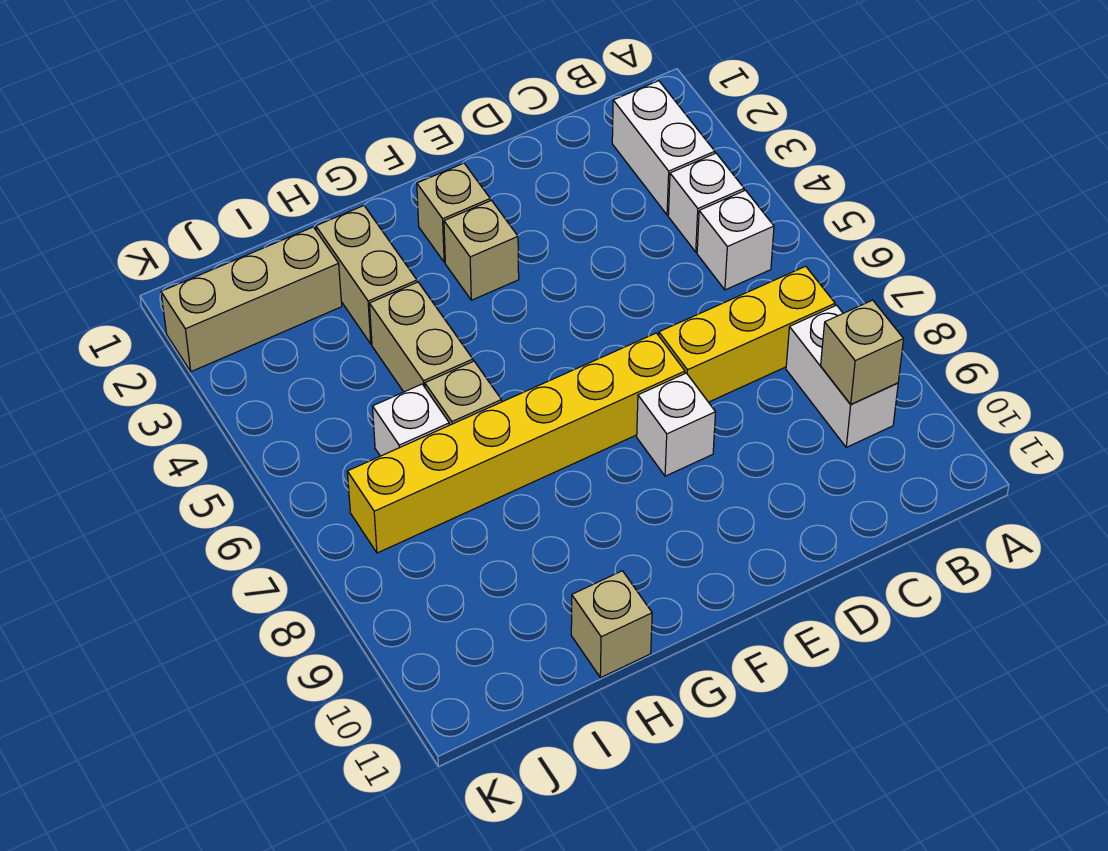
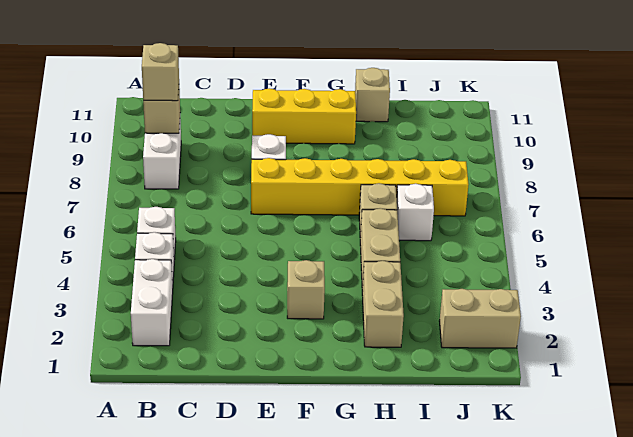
yellow 1x3 brick [659,266,835,402] -> yellow 1x3 brick moved to [252,88,356,144]
tan 1x1 brick [417,163,490,262] -> tan 1x1 brick moved to [142,43,179,101]
tan 1x3 brick [161,227,342,372] -> tan 1x2 brick [439,289,521,348]

